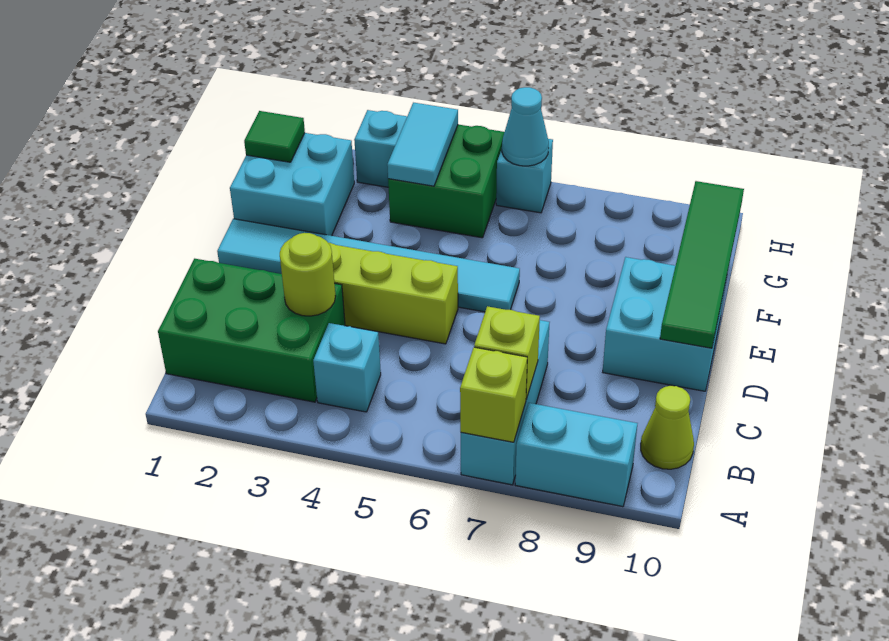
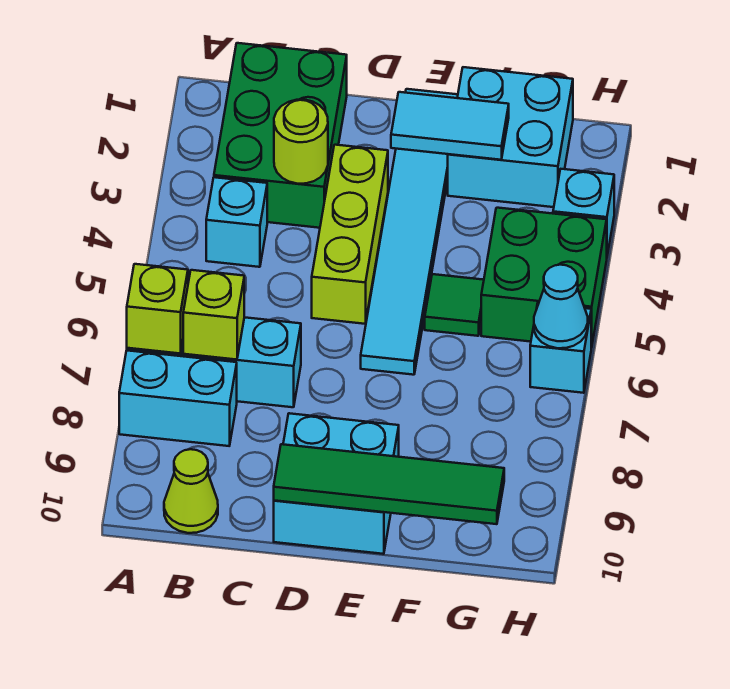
cyan 1x2 brick [515,403,638,507] -> cyan 1x2 brick turned to [119,350,237,446]
green 1x1 tile [244,111,305,162] -> green 1x1 tile moved to [425,274,484,336]
cyan 1x2 tile [387,103,458,186] -> cyan 1x2 tile moved to [391,92,509,160]

